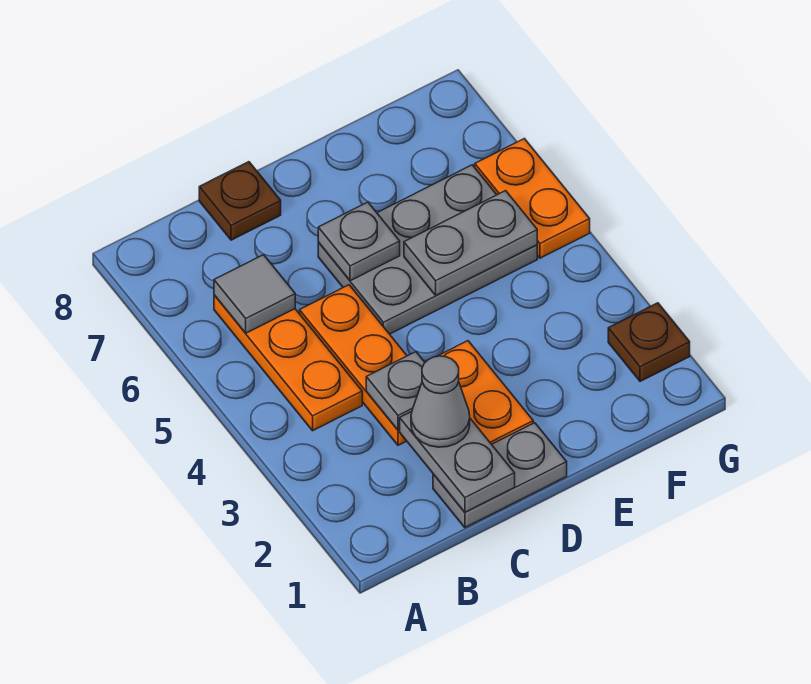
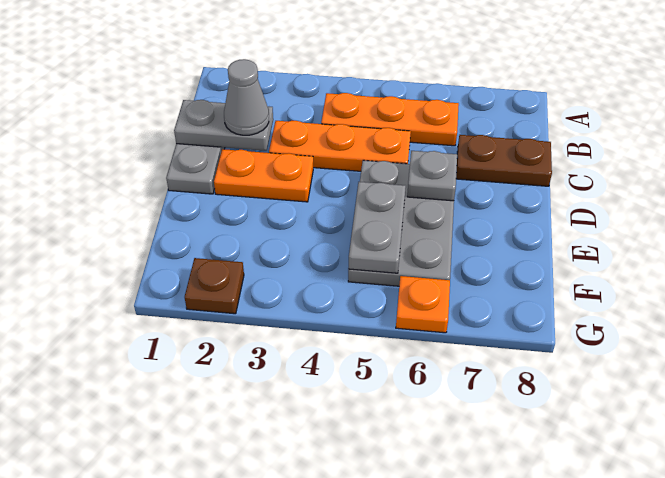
grey 1x1 tile [214,255,295,333] -> none
grey 1x1 plate [366,352,425,430] -> none
brown 1x1 plate [199,162,281,240] -> brown 1x2 plate [456,135,552,186]
orange 1x2 plate [475,139,590,258] -> orange 1x1 plate [396,276,450,333]

